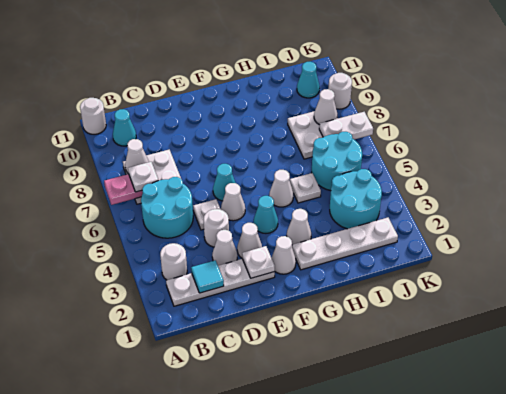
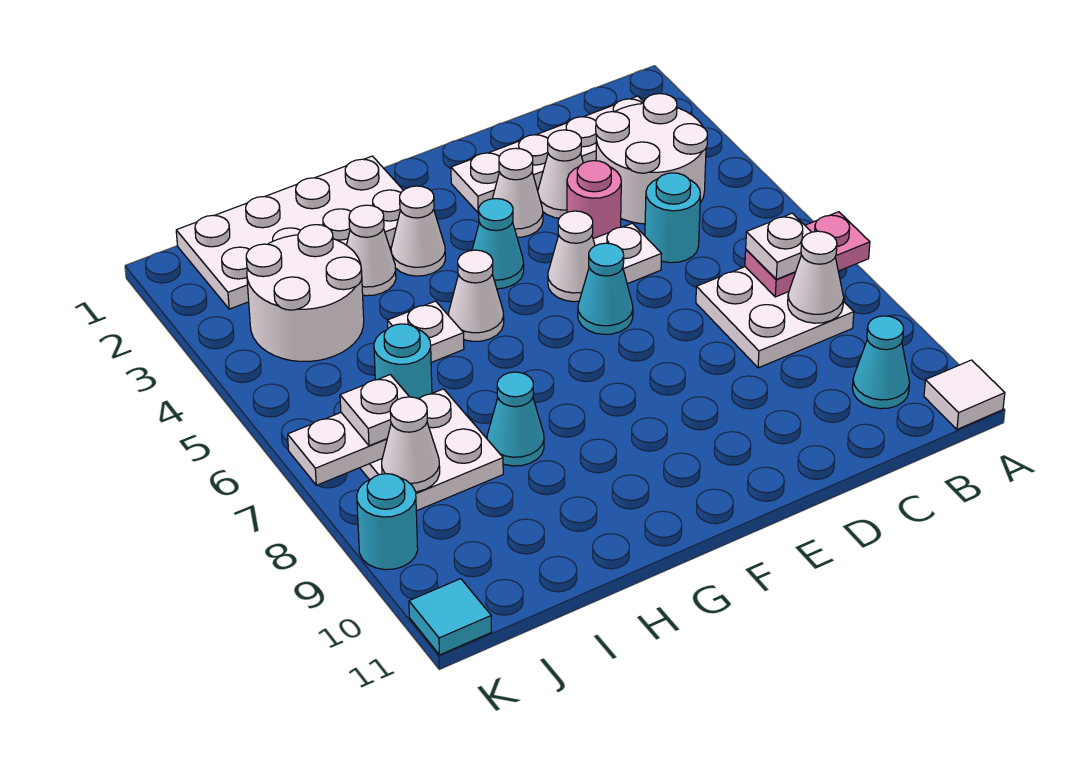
white 1x1 round brick [80,98,106,134] -> white 1x1 tile [924,360,1005,429]
white 1x1 round brick [160,243,187,280] -> white 2x2 round brick [596,94,708,224]
cyan 2x2 round brick [141,177,193,238] -> cyan 1x1 round brick [645,173,700,263]
cyan 1x1 tile [191,260,224,293] -> cyan 1x1 tile moved to [409,579,492,655]
white 1x1 round brick [204,209,229,247] -> pink 1x1 round brick [567,161,621,239]
white 1x1 plate [242,246,275,278] -> white 1x1 plate moved to [340,375,409,446]
white 1x1 cone [271,236,296,274] -> white 1x1 cone moved to [347,205,396,296]
white 1x4 plate [292,218,398,270] -> white 2x4 plate [176,156,403,309]
cyan 2x2 round brick [330,169,382,229] -> white 2x2 round brick [246,225,364,362]
cyan 2x2 round brick [312,132,362,191] -> cyan 1x1 round brick [374,324,432,399]
cyan 1x1 cone [297,62,320,98] -> cyan 1x1 cone moved to [487,372,544,466]
white 1x1 round brick [328,73,352,109] -> cyan 1x1 round brick [357,474,418,570]

